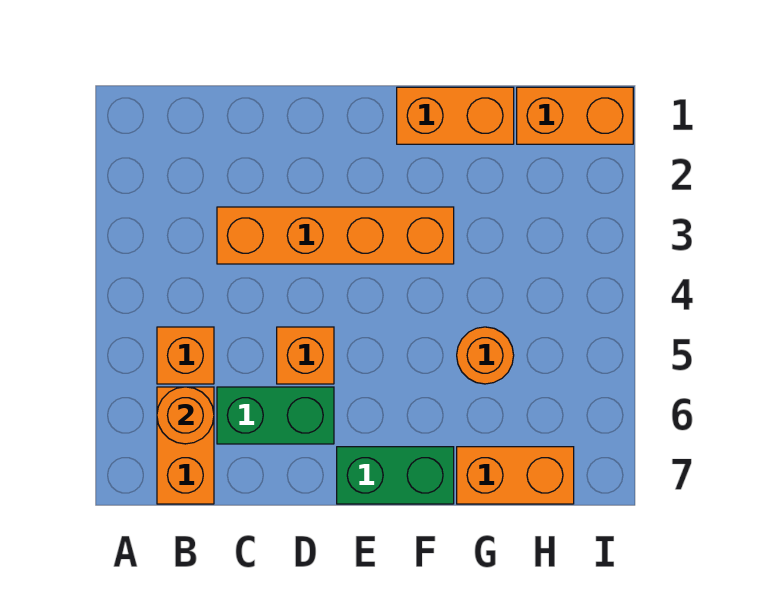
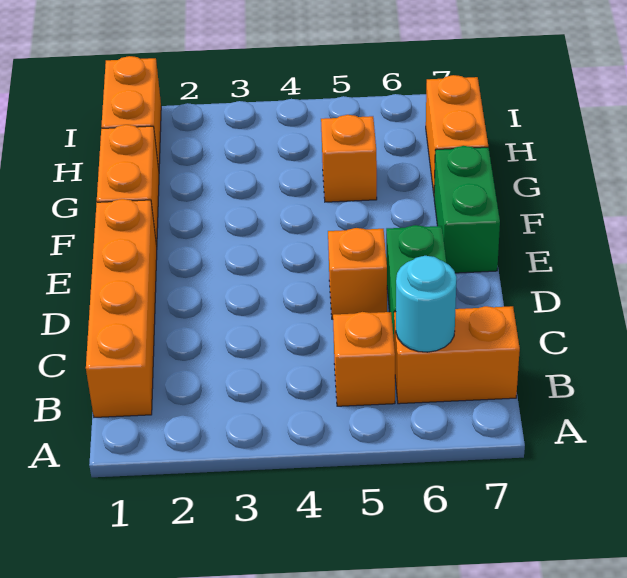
orange 1x1 round brick [157,387,214,444] -> cyan 1x1 round brick [396,256,457,352]
orange 1x4 brick [217,207,454,264] -> orange 1x4 brick moved to [86,199,157,417]
orange 1x1 round brick [457,327,514,384] -> orange 1x1 brick [321,115,377,202]

